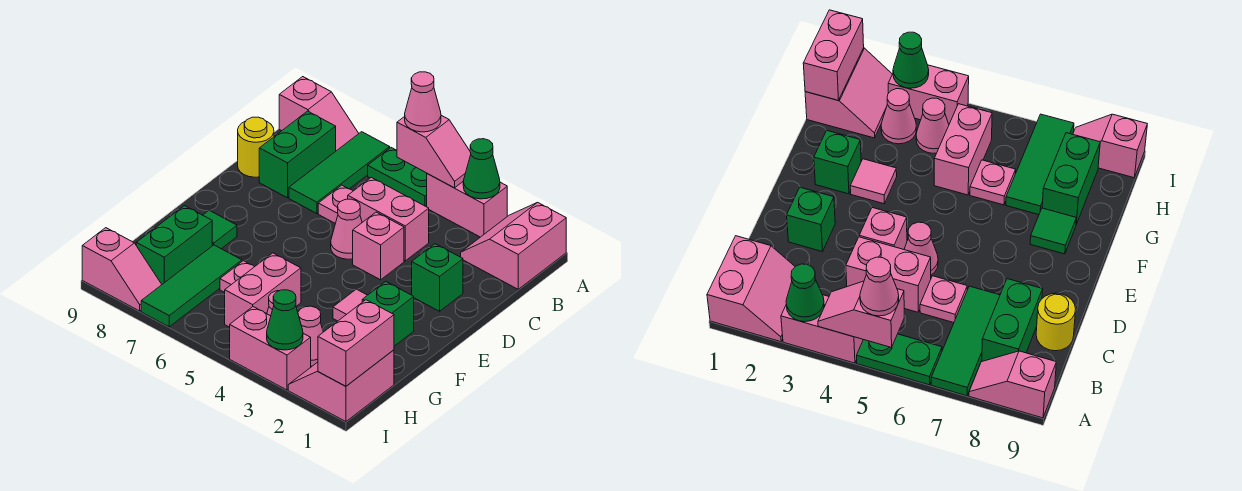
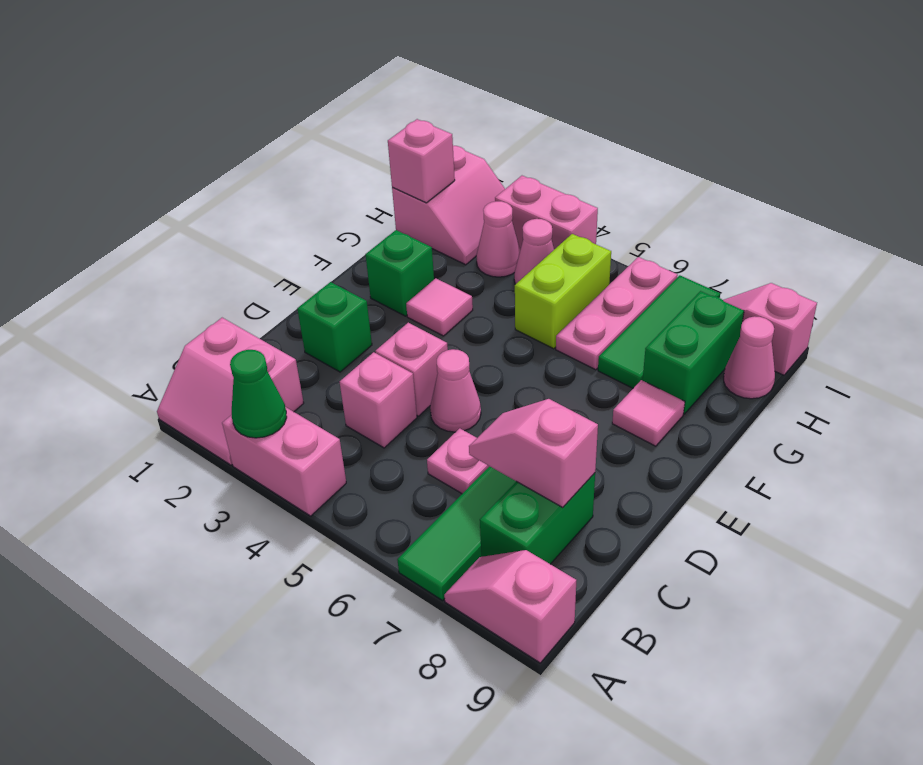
pink 2x2 slope [461,202,566,289] -> pink 2x2 slope turned to [157,318,304,465]
pink 1x2 slope [397,115,471,188] -> pink 1x2 slope moved to [469,399,598,507]
green 1x2 plate [368,148,427,206] -> none
pink 1x1 cone [405,72,441,132] -> pink 1x1 cone moved to [724,316,775,399]
pink 1x2 brick [348,177,429,261] -> pink 1x1 brick [340,352,417,448]
yellow 1x1 round brick [238,117,274,177] -> none
green 1x1 tile [203,210,237,249] -> pink 1x1 tile [612,380,685,446]
pink 1x2 brick [225,253,301,327] -> lime 1x2 brick [515,234,611,349]
pink 1x1 plate [220,261,254,293] -> pink 1x3 plate [556,257,678,370]
pink 1x2 brick [318,300,394,386] -> pink 1x1 brick [388,119,455,203]
green 1x1 cone [267,290,303,350] -> none

